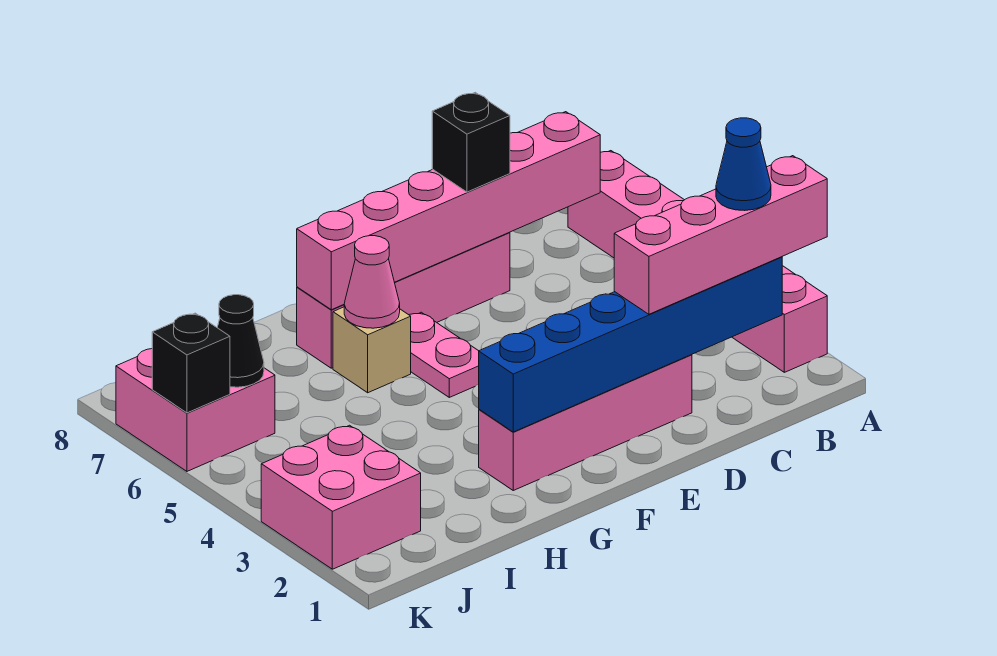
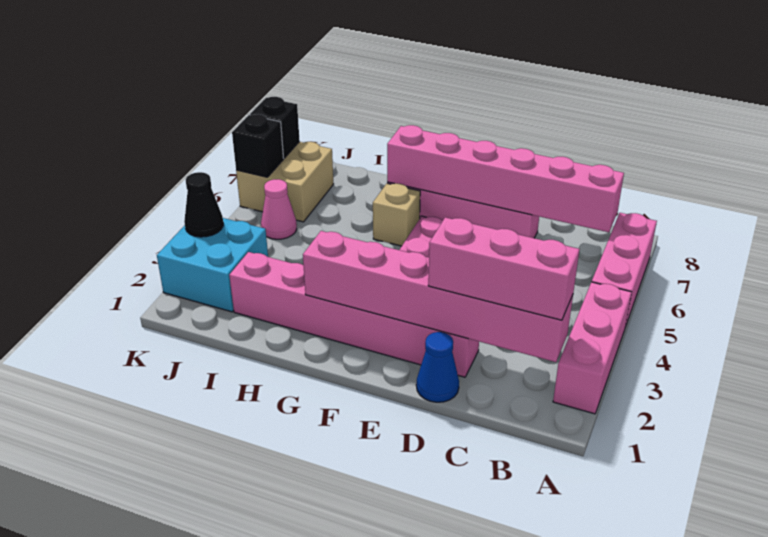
pink 1x4 brick [614,156,827,314] -> pink 1x3 brick [428,217,580,320]
blue 1x6 brick [479,257,782,432] -> pink 1x6 brick [303,231,573,362]
blue 1x1 cone [716,118,771,211] -> blue 1x1 cone moved to [416,332,459,402]
pink 1x4 brick [479,355,692,490] -> pink 1x6 brick [229,252,479,377]
black 1x1 brick [432,92,510,192] -> black 1x1 brick moved to [250,97,300,158]
pink 1x1 cone [344,236,400,328] -> pink 1x1 cone moved to [261,179,297,239]
pink 2x2 brick [261,425,421,569] -> cyan 2x2 brick [157,218,268,312]
pink 2x2 brick [116,349,275,471] -> tan 2x2 brick [236,142,333,222]
black 1x1 cone [217,295,264,387] -> black 1x1 cone moved to [184,172,223,237]

